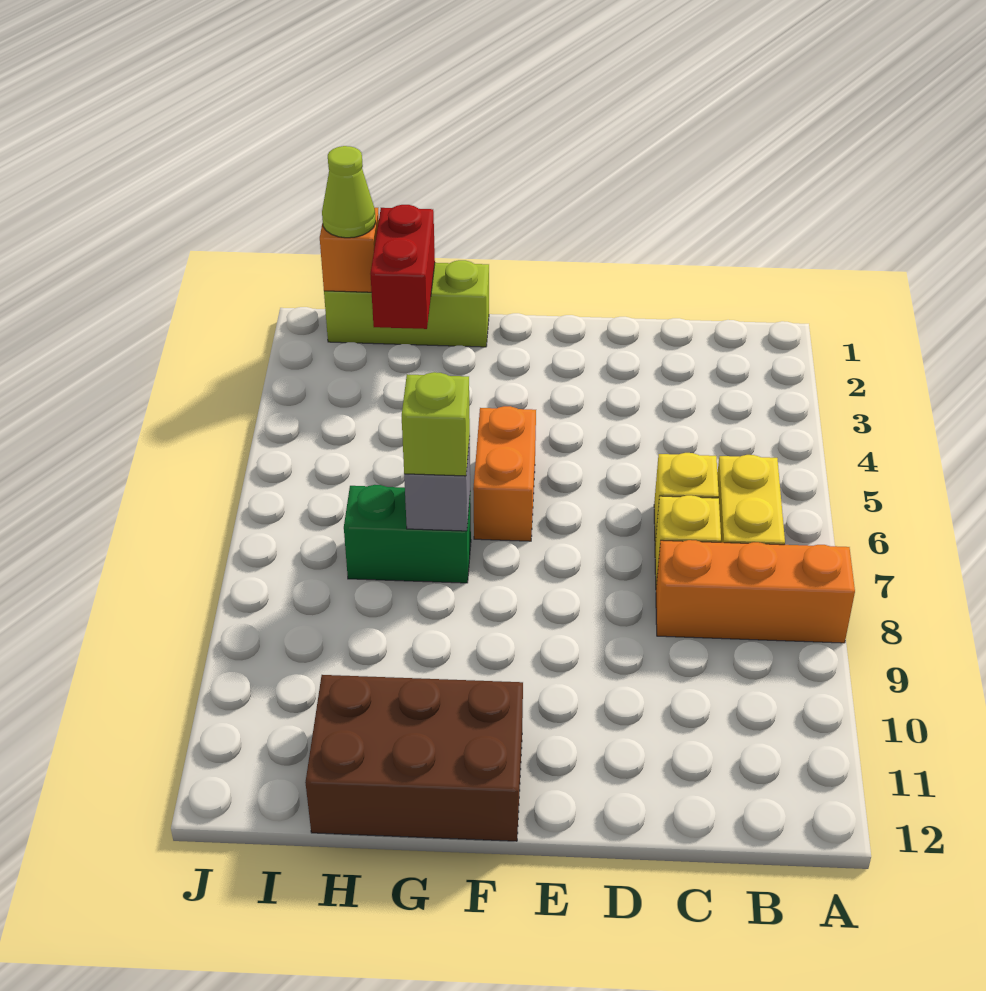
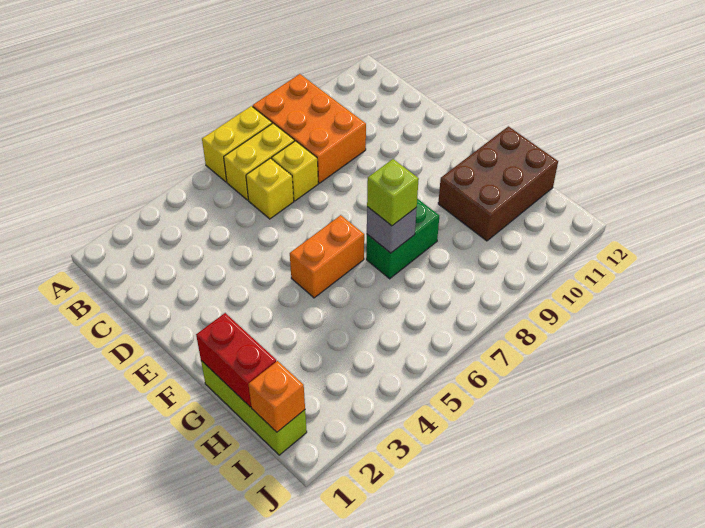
none -> yellow 1x2 brick [202,106,272,182]
orange 1x3 brick [656,540,855,643] -> orange 2x3 brick [253,74,366,183]
brown 2x3 brick [305,675,523,841] -> brown 2x3 brick turned to [438,126,558,241]
green 1x2 brick [344,485,471,583] -> green 1x2 brick turned to [366,199,439,279]
red 1x2 brick [371,205,435,329] -> red 1x2 brick turned to [196,313,276,407]
lime 1x1 cone [322,146,376,238] -> none

